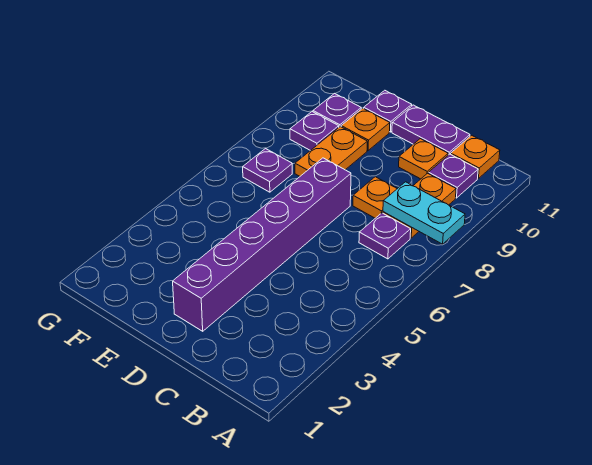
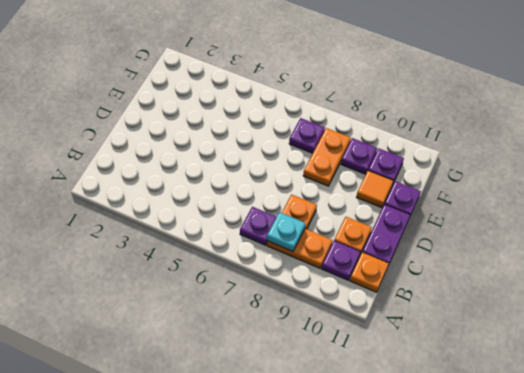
cyan 1x2 plate [383,182,465,244] -> cyan 1x1 plate [267,212,305,251]
purple 1x6 brick [173,158,351,331] -> none
orange 1x2 plate [295,127,367,176] -> orange 1x2 plate turned to [303,128,351,186]
orange 1x1 plate [341,108,390,150] -> orange 1x1 tile [357,171,393,208]

